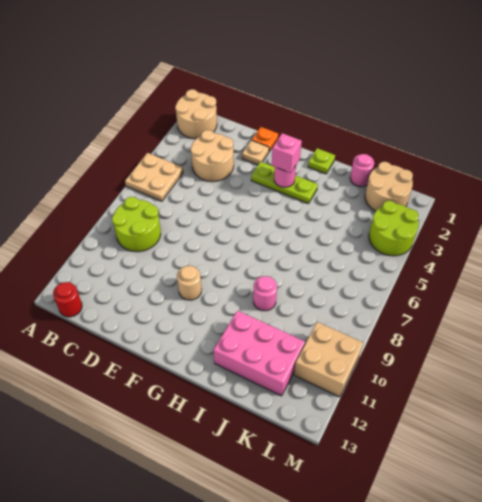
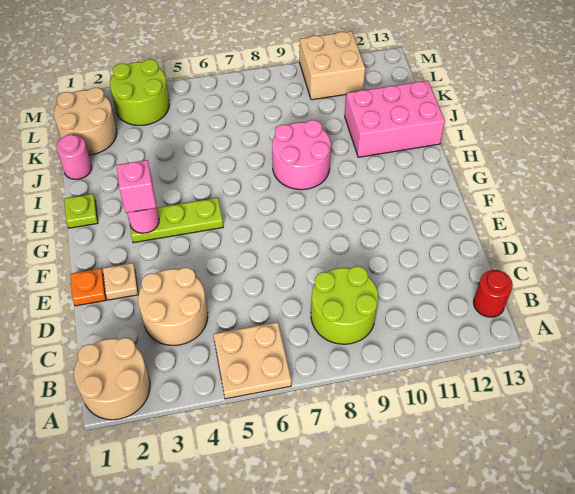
lime 1x3 plate [251,162,318,204] -> lime 1x3 plate turned to [130,198,223,243]
tan 1x1 round brick [177,266,201,300] -> none
pink 1x1 round brick [253,276,277,311] -> pink 2x2 round brick [272,120,331,190]
pink 2x3 brick [213,311,305,396] -> pink 2x3 brick turned to [345,81,445,157]

